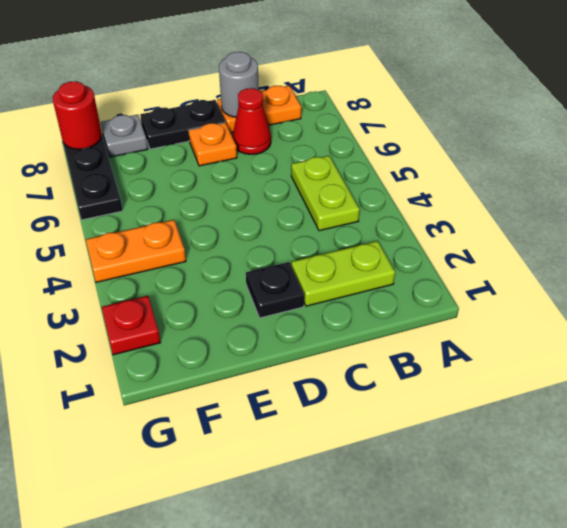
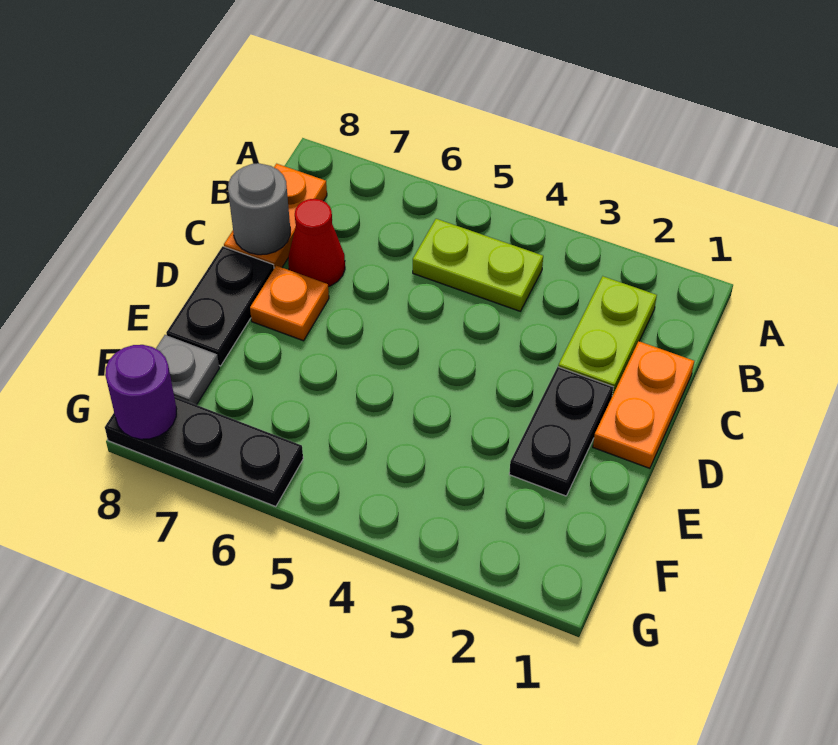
black 1x1 plate [246,262,304,318] -> black 1x2 plate [509,367,613,496]
orange 1x2 plate [86,220,186,282] -> orange 1x2 plate moved to [593,341,694,468]
red 1x1 plate [102,296,161,355] -> none
red 1x1 round brick [53,81,102,149] -> purple 1x1 round brick [105,345,176,439]

